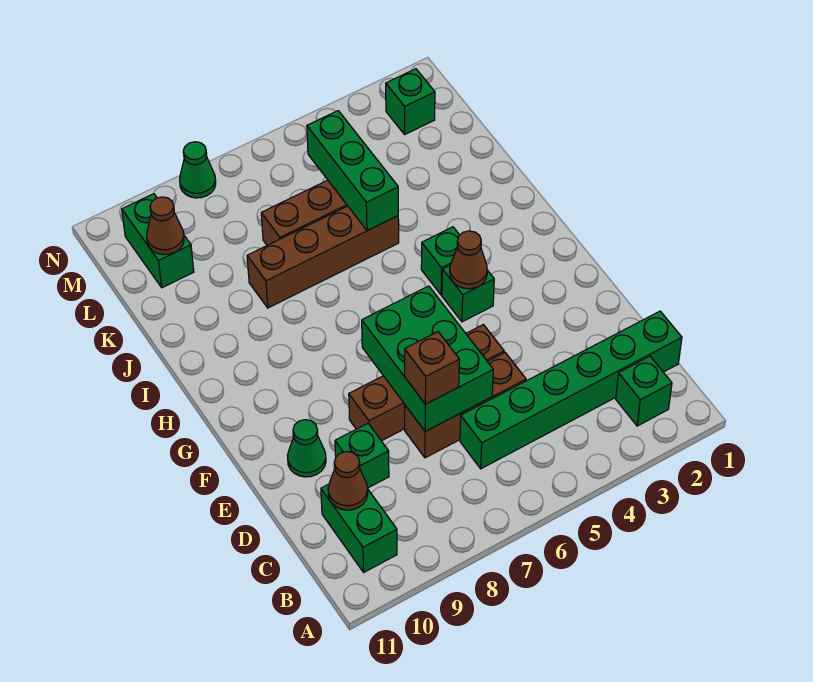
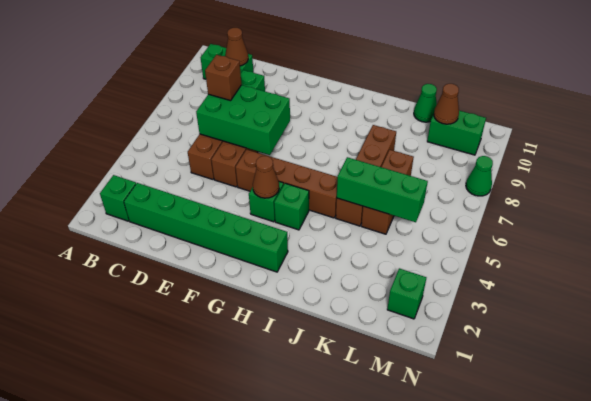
green 1x6 brick [460,311,682,469] -> green 1x6 brick turned to [124,183,288,272]
green 1x1 cone [287,420,326,477] -> green 1x1 cone moved to [414,84,437,122]
none -> brown 1x4 brick [236,149,337,218]

